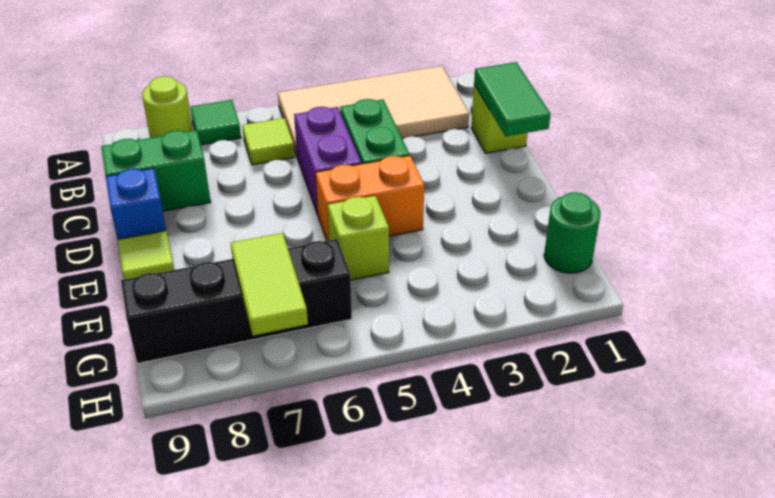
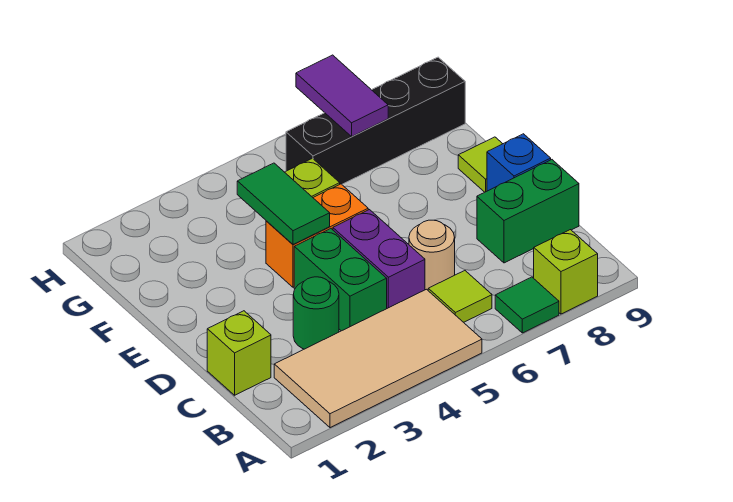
lime 1x1 round brick [142,76,193,138] -> lime 1x1 brick [534,230,598,314]
green 1x2 tile [474,62,551,136] -> green 1x2 tile moved to [237,163,330,244]
none -> tan 1x1 round brick [409,220,455,290]
green 1x1 round brick [544,192,601,273] -> green 1x1 round brick moved to [293,277,339,349]
lime 1x2 tile [231,233,308,336] -> purple 1x2 tile [296,55,388,137]

